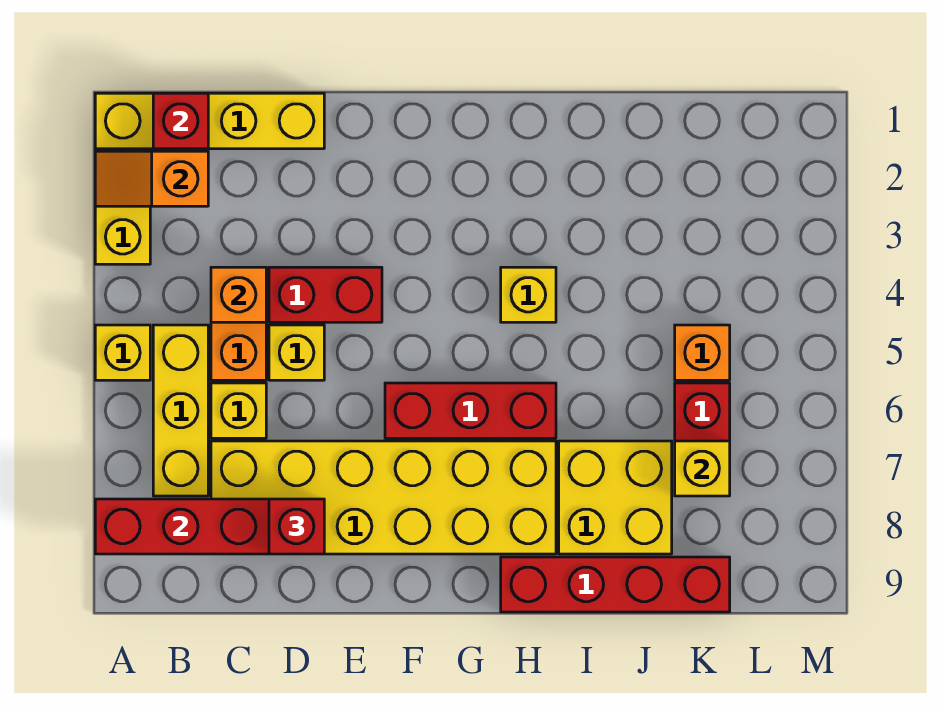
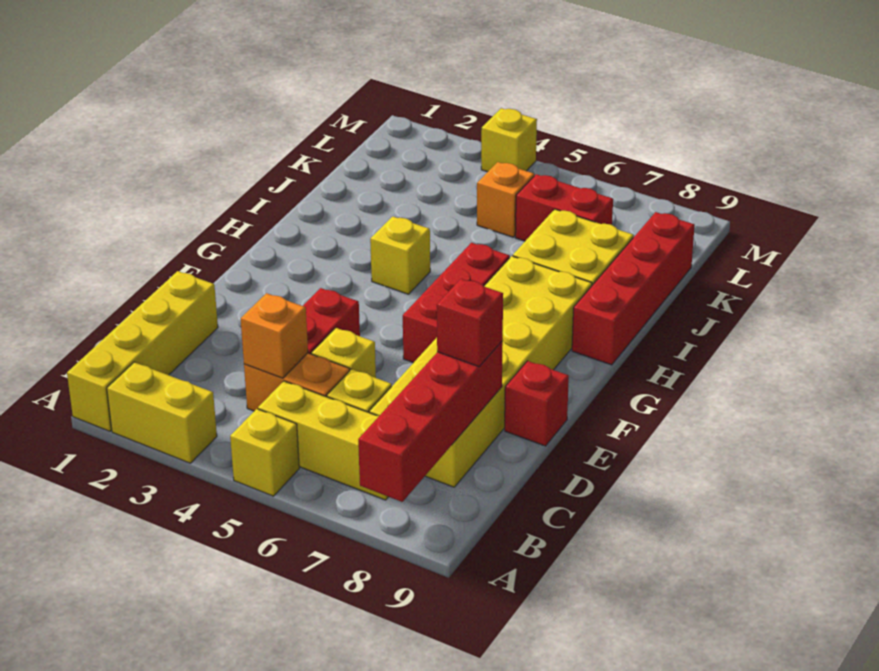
orange 1x2 slope [95,151,208,206] -> none
red 1x1 brick [153,93,208,149] -> red 1x1 brick moved to [505,361,569,446]
yellow 1x1 brick [675,441,730,496] -> yellow 1x1 brick moved to [481,108,537,172]

